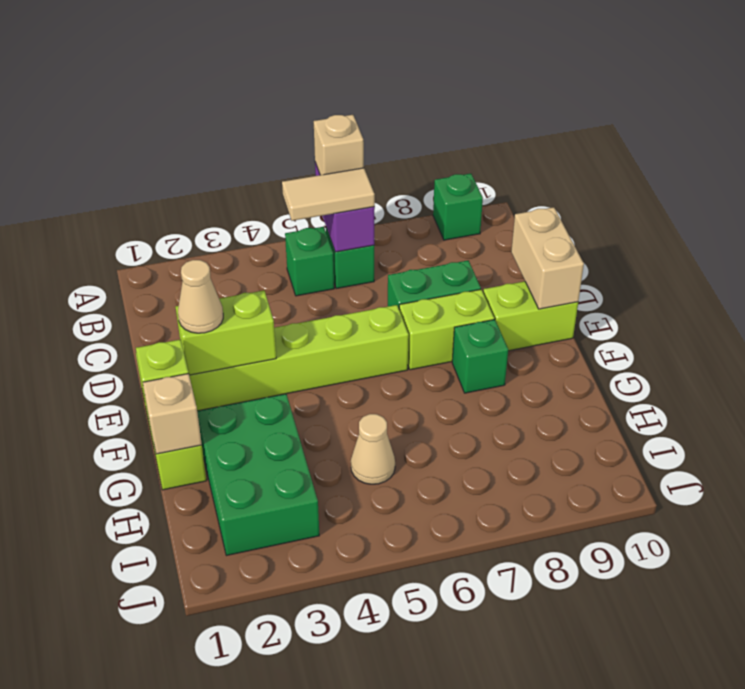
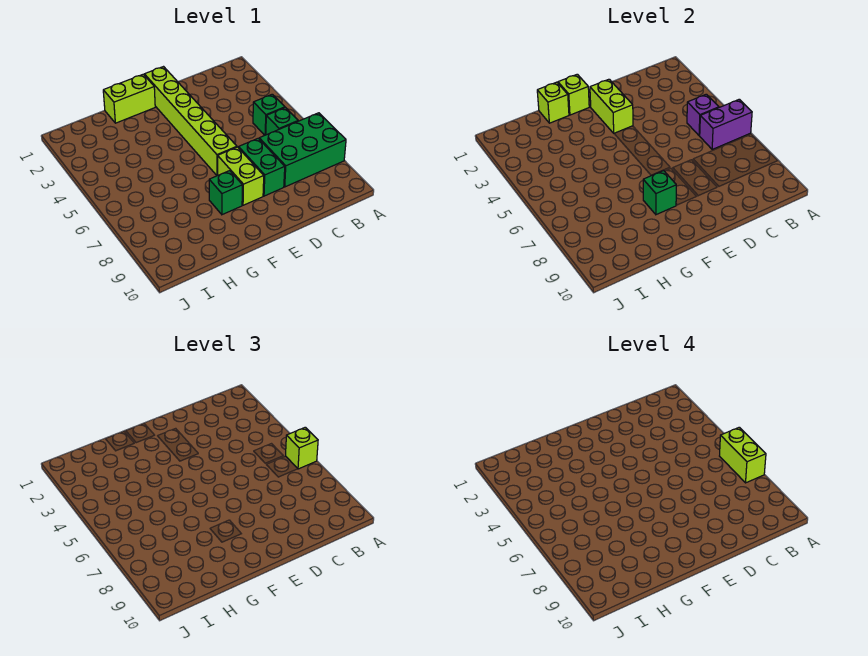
tan 1x1 brick [314,115,364,175] -> lime 1x1 brick [286,427,318,469]
green 1x1 brick [433,174,483,240] -> green 1x1 brick moved to [643,171,676,215]
none -> purple 1x1 brick [687,94,719,136]
tan 1x2 tile [282,168,375,221] -> none
tan 1x2 brick [511,207,584,309] -> none
tan 1x1 cone [178,260,223,333] -> none
lime 1x2 brick [483,281,578,351] -> lime 1x2 brick moved to [720,427,766,483]
tan 1x1 brick [143,374,202,454] -> lime 1x1 brick [537,82,569,123]
green 2x3 brick [197,394,320,556] -> green 2x3 brick moved to [259,113,346,187]
tan 1x1 cone [351,414,395,484] -> none

